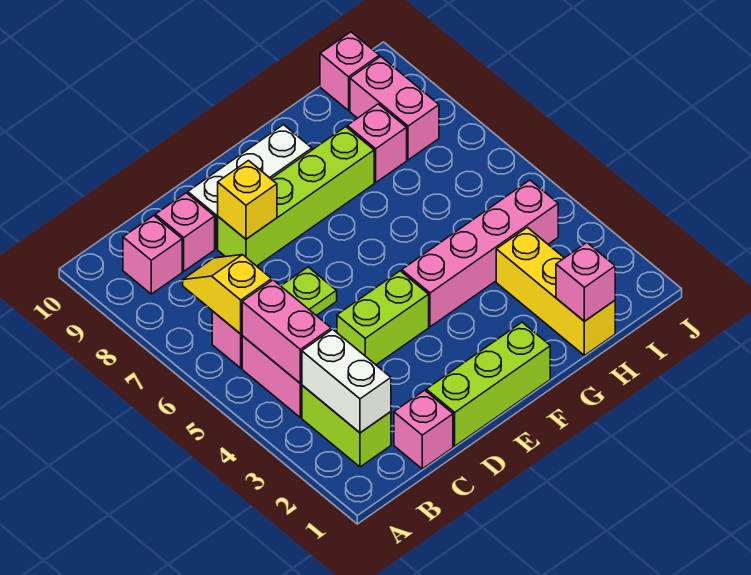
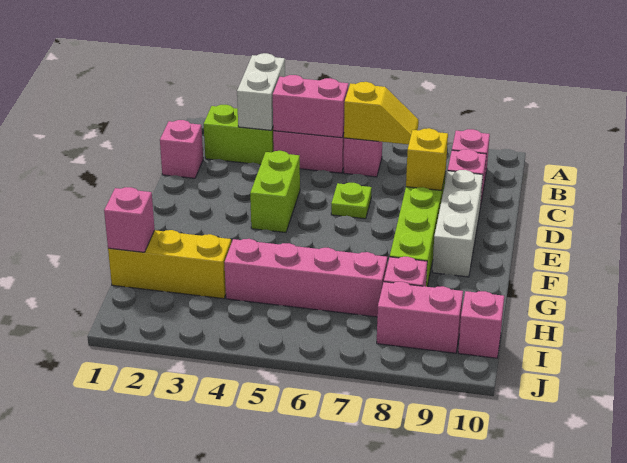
white 1x2 brick [302,329,391,433] -> white 1x2 brick turned to [237,53,285,130]
lime 1x3 brick [426,322,550,446] -> none
pink 1x4 brick [402,180,558,327] -> pink 1x4 brick turned to [224,239,387,317]

